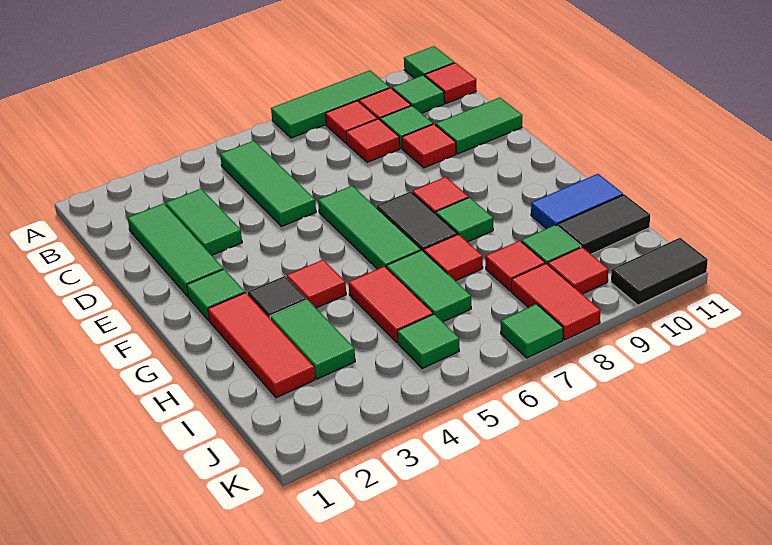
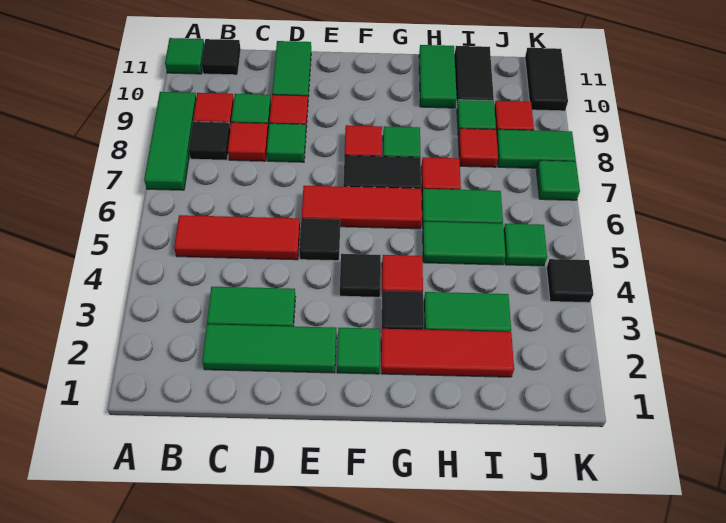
green 1x3 tile [220,141,316,227] -> red 1x3 tile [174,215,300,260]
red 1x1 tile [325,101,378,143] -> black 1x1 tile [189,121,230,160]
green 1x1 tile [392,75,444,113] -> green 1x1 tile moved to [267,123,306,162]
red 1x1 tile [425,63,476,103] -> black 1x1 tile [202,39,241,75]
none -> black 1x1 tile [299,218,340,261]
green 1x3 tile [318,186,421,269] -> red 1x3 tile [302,186,422,229]
none -> black 1x1 tile [340,254,381,297]
red 1x2 tile [348,266,433,343] -> green 1x2 tile [423,222,506,265]
blue 1x2 tile [531,174,623,229] -> green 1x2 tile [419,45,457,108]
red 1x2 tile [511,263,600,340] -> green 1x2 tile [497,129,576,168]
none -> black 1x1 tile [546,259,593,303]

